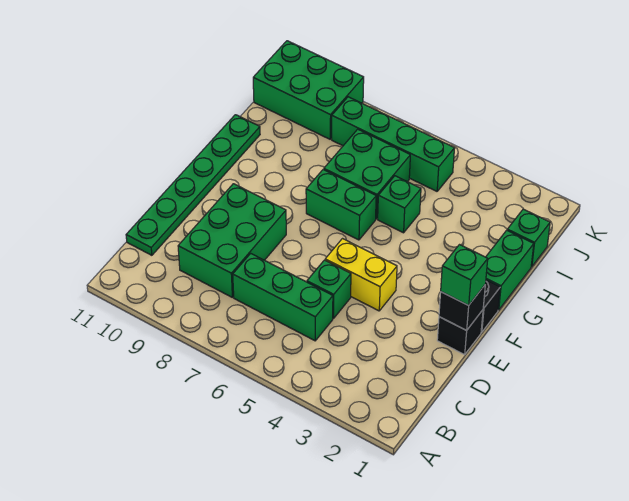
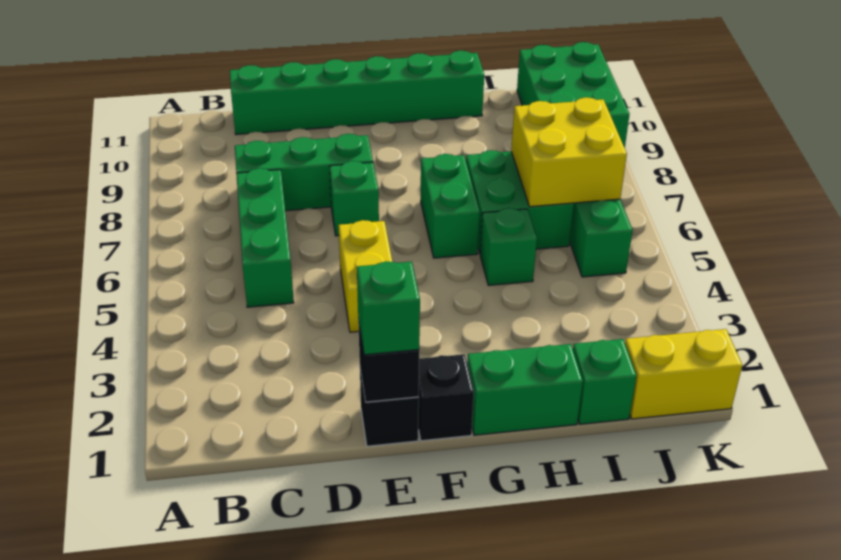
green 2x3 brick [178,184,286,297] -> green 1x3 brick [235,134,373,211]
green 1x6 plate [126,115,260,255] -> green 1x6 brick [230,51,484,135]
green 1x1 brick [307,260,351,319] -> green 1x1 brick moved to [330,161,379,236]
none -> yellow 2x2 brick [511,98,627,207]
none -> yellow 1x2 brick [625,329,742,419]

